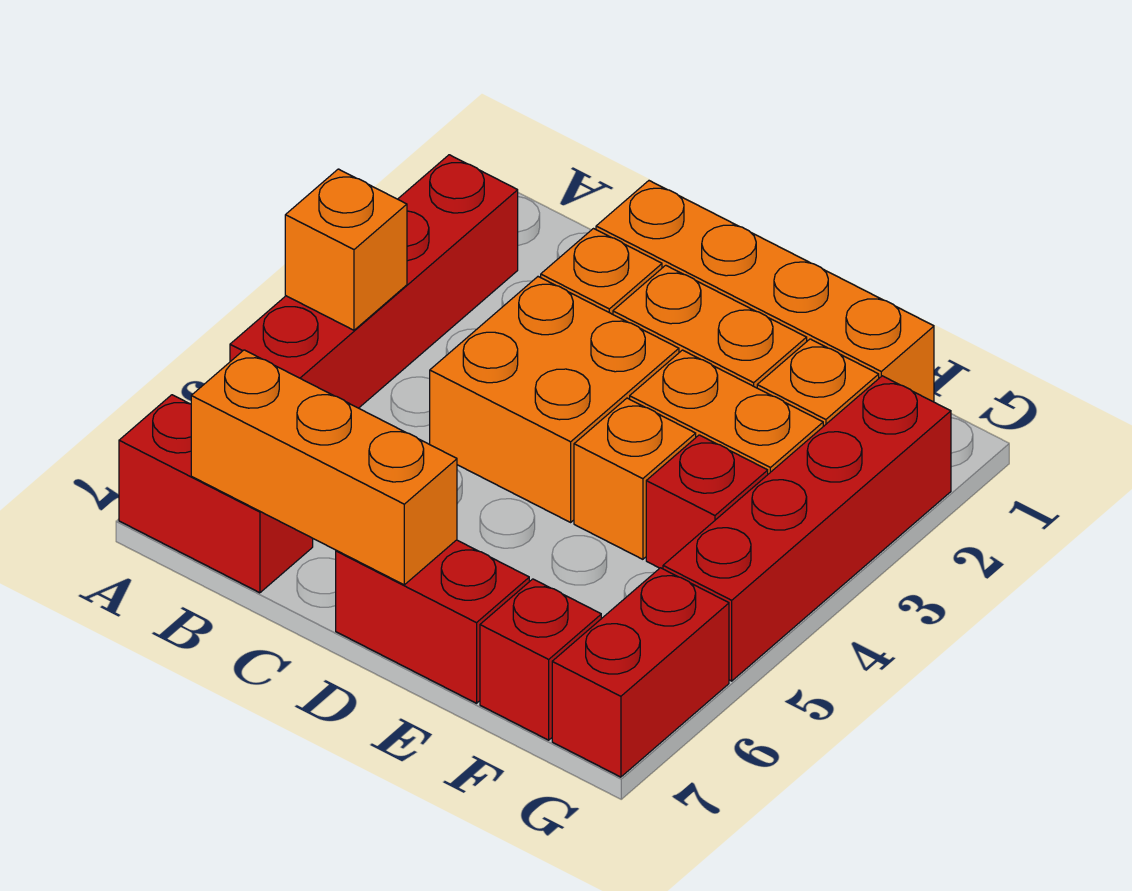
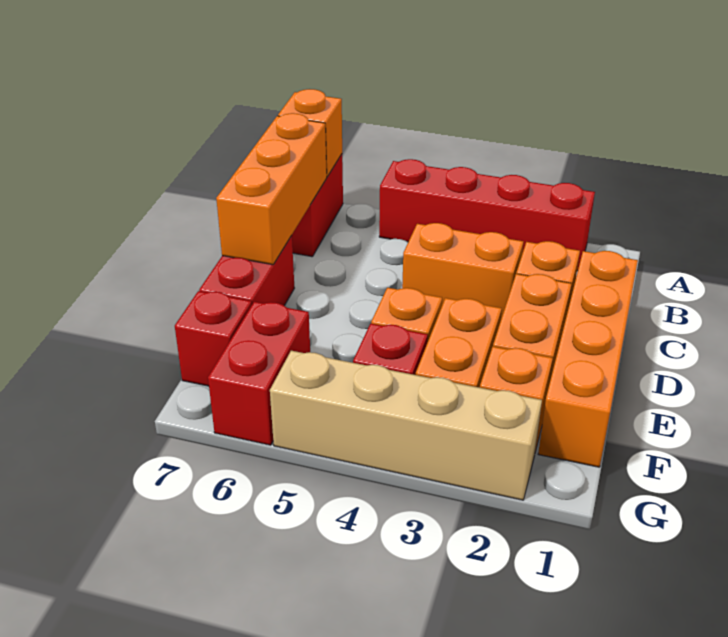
orange 1x1 brick [285,169,407,330] -> orange 1x1 brick moved to [278,89,342,177]
orange 2x2 brick [430,277,679,522] -> orange 1x2 brick [402,223,524,319]
red 1x4 brick [663,376,951,681] -> tan 1x4 brick [270,351,542,500]
red 1x2 brick [552,568,729,777] -> red 1x2 brick turned to [208,302,310,445]

